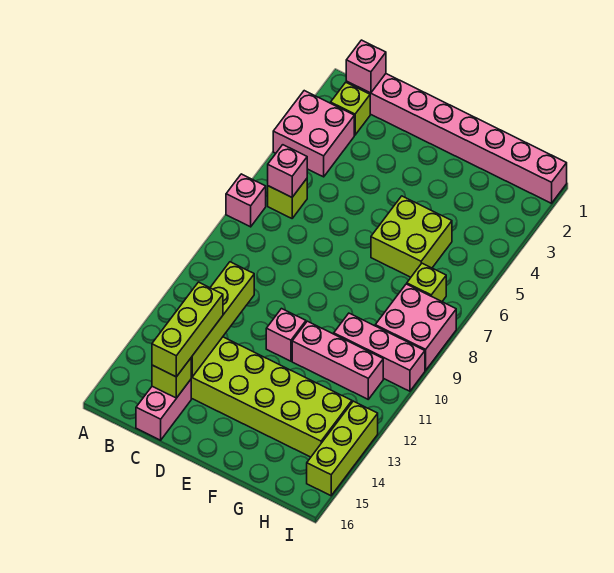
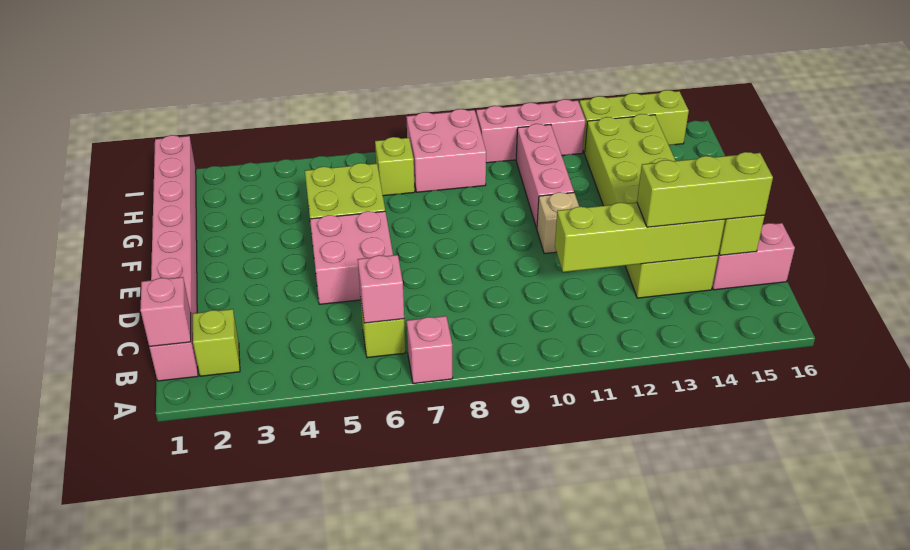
pink 2x2 brick [273,91,354,177] -> pink 2x2 brick moved to [310,211,393,304]
pink 1x1 brick [266,309,306,361] -> tan 1x1 brick [537,192,579,254]
pink 1x3 brick [334,313,425,391] -> pink 1x3 brick turned to [476,99,585,163]

